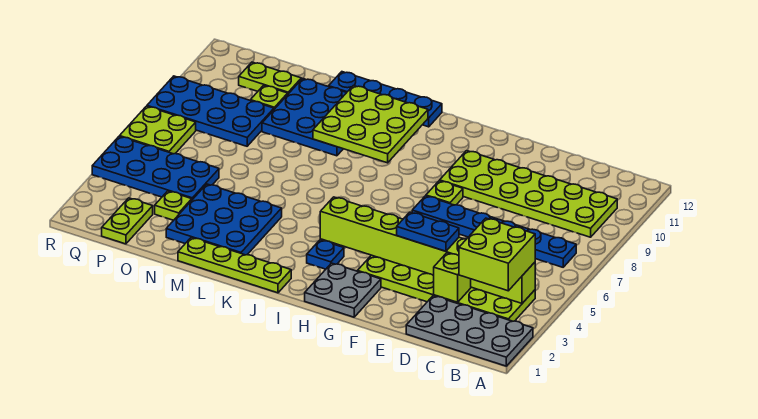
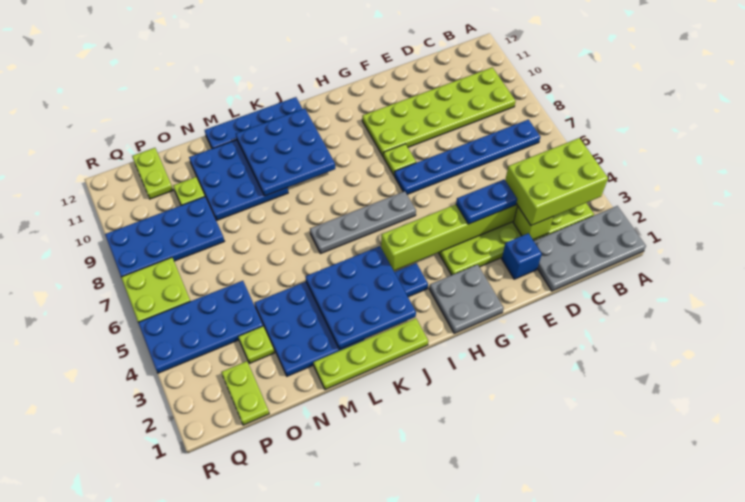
lime 2x2 brick [459,218,535,291] -> lime 2x3 brick [505,138,608,225]
none -> blue 1x1 brick [502,233,542,279]
none -> grey 1x4 plate [310,191,416,253]
none -> blue 3x3 plate [305,246,416,349]
lime 3x3 plate [313,86,428,163] -> blue 3x3 plate [236,109,335,196]
lime 1x2 plate [239,62,301,94] -> lime 1x2 plate turned to [132,148,173,199]

